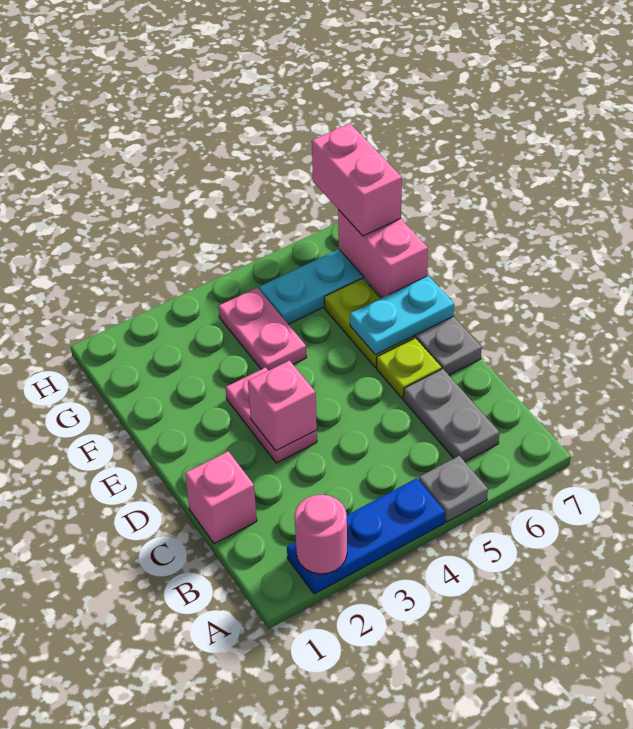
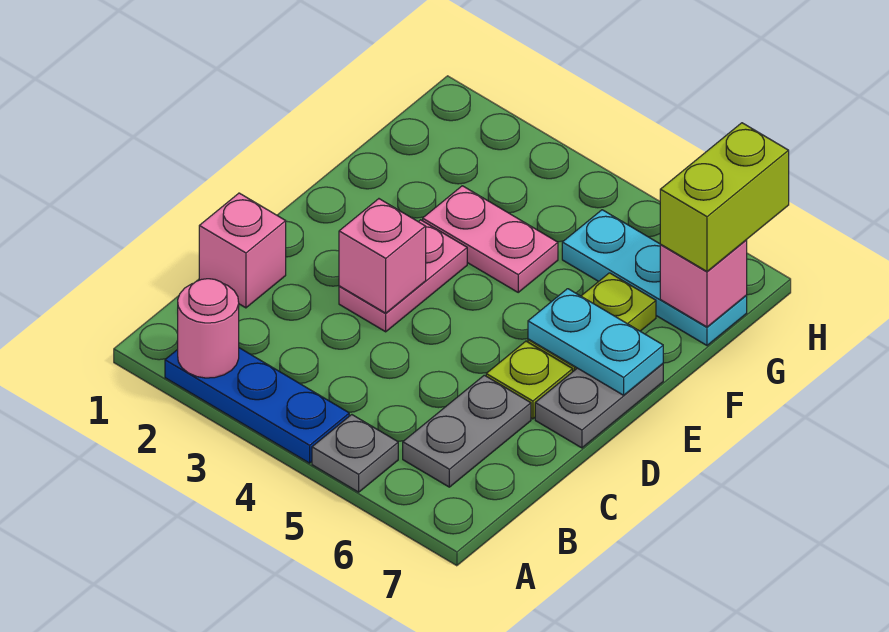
pink 1x2 plate [219,288,307,371] -> pink 1x2 plate turned to [423,186,558,292]
pink 1x2 brick [338,210,428,298] -> pink 1x1 brick [660,240,747,327]
pink 1x2 brick [312,124,402,236] -> lime 1x2 brick [660,123,789,271]

